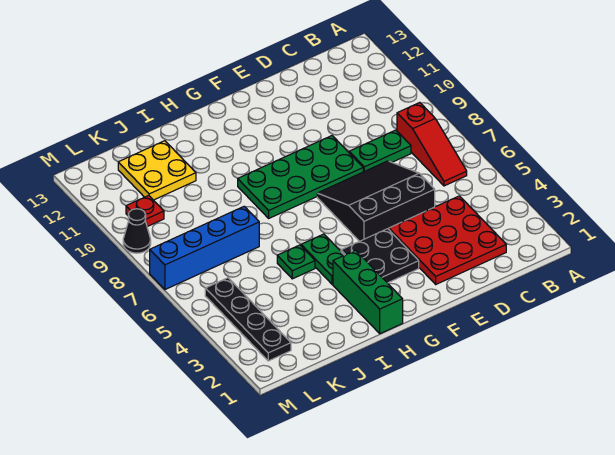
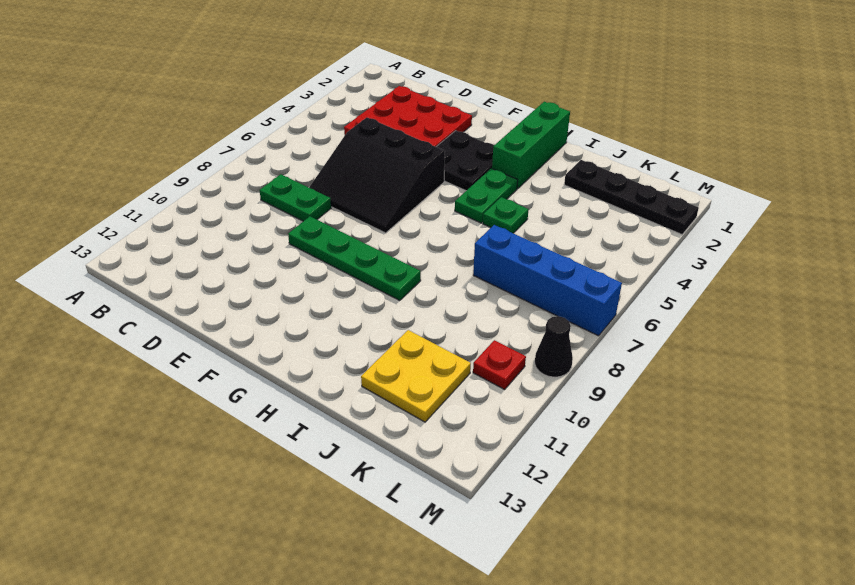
red 1x3 slope [397,103,467,186] -> none
green 2x4 plate [238,136,363,218] -> green 1x4 plate [288,216,421,301]
black 1x4 plate [205,278,291,361] -> black 1x4 plate turned to [564,160,699,234]

